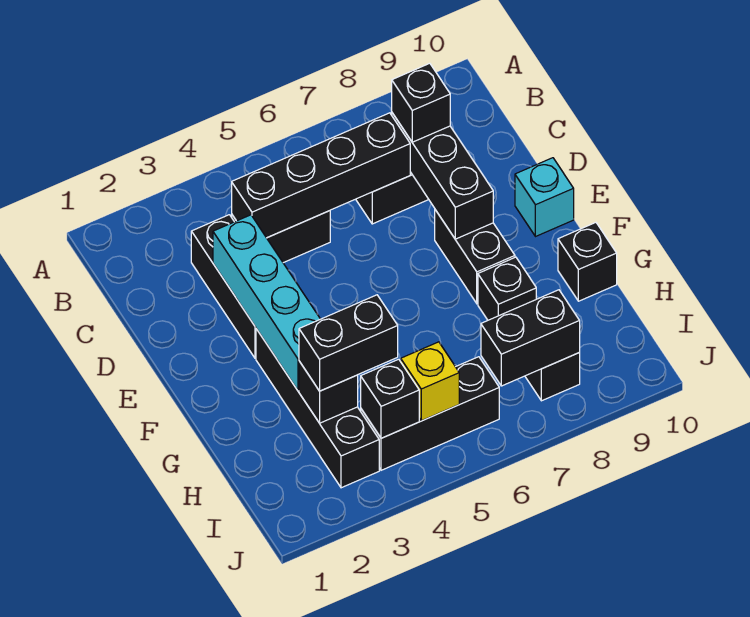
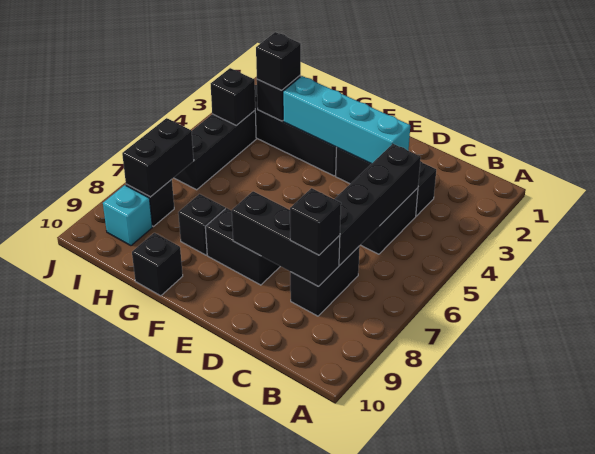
cyan 1x1 brick [515,158,574,237] -> cyan 1x1 brick moved to [103,185,152,246]
black 1x2 brick [299,295,398,391] -> black 1x1 brick [256,32,301,90]
yellow 1x1 brick [401,342,459,421] -> none

